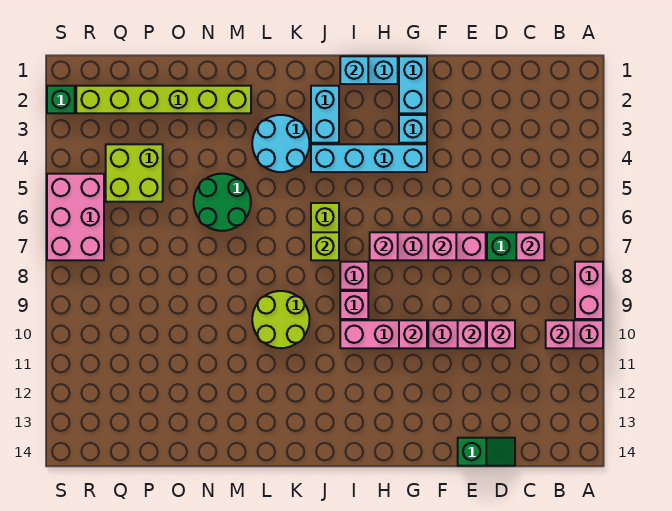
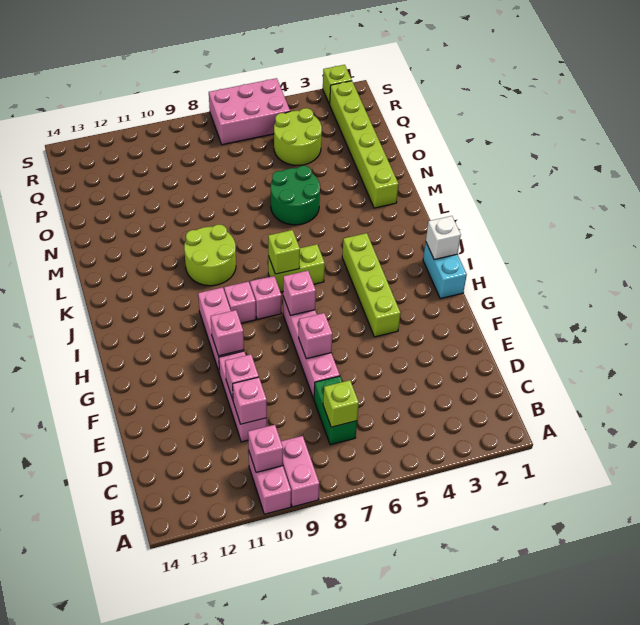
pink 1x2 brick [575,262,603,319] -> pink 1x2 brick turned to [281,436,319,507]
pink 1x1 brick [516,232,544,260] -> lime 1x1 brick [323,380,359,427]
green 1x2 slope [458,438,515,466] -> none
cyan 1x2 brick [399,56,427,113] -> none
cyan 1x1 brick [399,115,427,143] -> none
cyan 1x4 brick [311,144,427,172] -> lime 1x4 brick [342,233,400,337]
cyan 1x1 brick [340,56,368,84] -> white 1x1 brick [426,216,461,260]
cyan 1x2 brick [311,86,339,143] -> none
cyan 2x2 round brick [252,115,310,172] -> none
lime 2x2 brick [106,144,163,202] -> lime 2x2 round brick [274,108,322,165]
green 1x1 brick [47,86,75,113] -> lime 1x1 brick [323,65,352,104]

